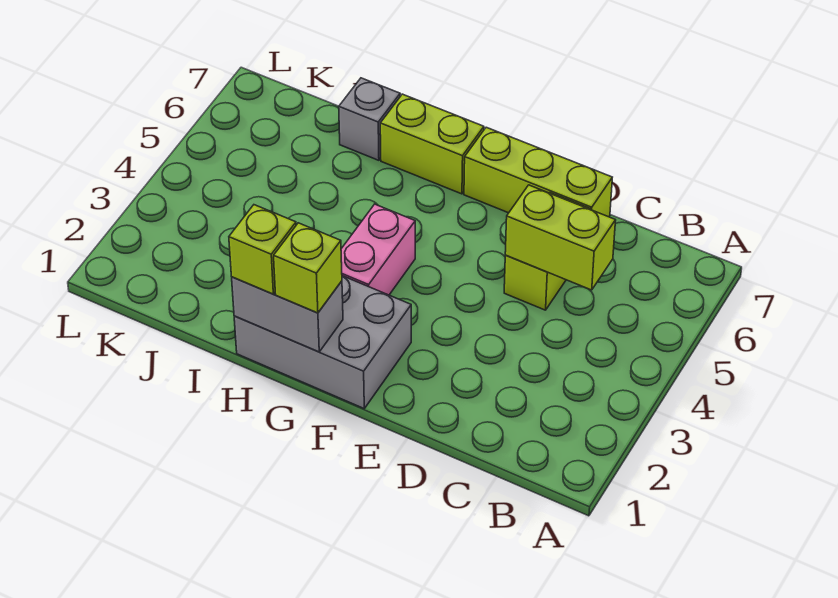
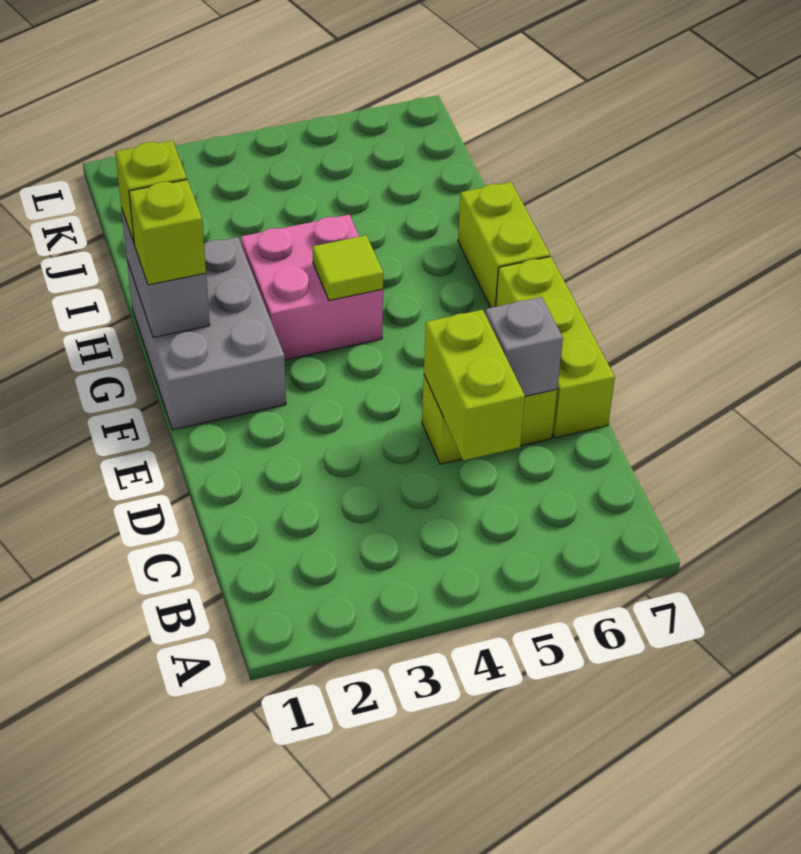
pink 1x2 brick [341,204,415,295] -> pink 2x2 brick [241,215,383,360]
none -> lime 1x1 tile [313,235,383,300]
grey 1x1 brick [339,78,400,160] -> grey 1x1 brick moved to [485,297,563,396]

